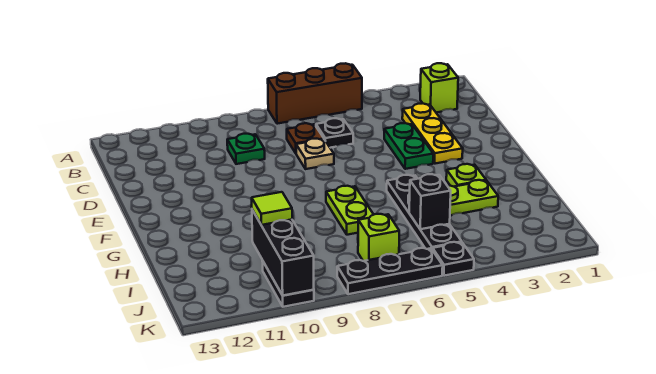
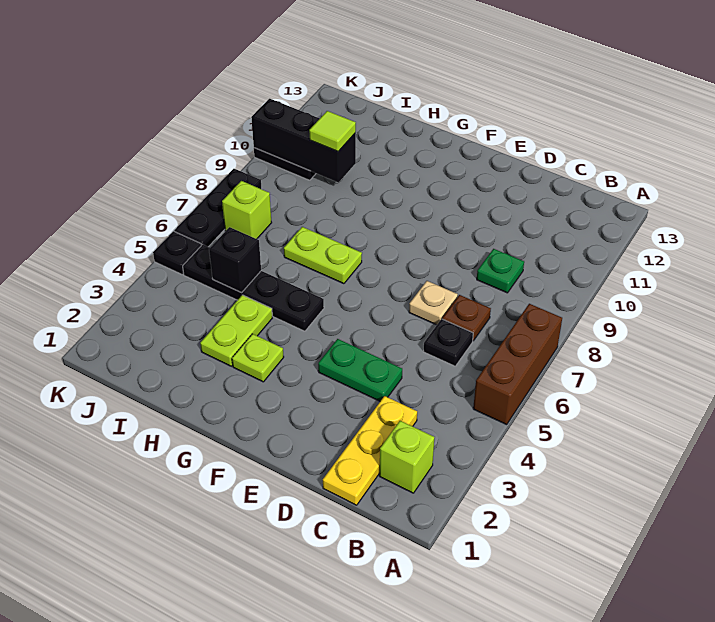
yellow 1x3 plate [402,103,463,164] -> yellow 1x3 plate turned to [323,396,417,505]

